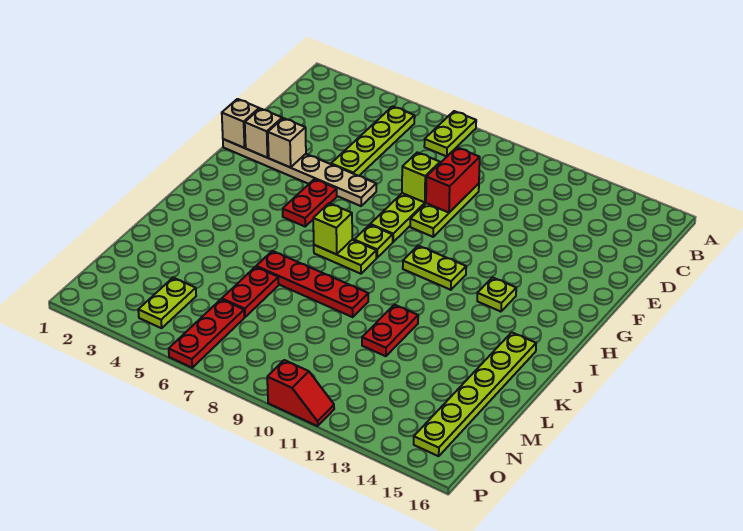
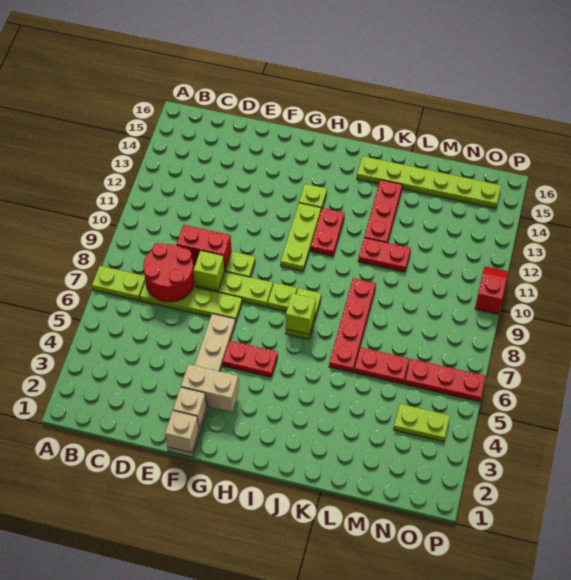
lime 1x4 plate [331,106,415,176] -> lime 1x4 plate moved to [140,281,242,322]
none -> red 2x2 round brick [143,243,195,302]
tan 1x1 brick [268,118,306,167] -> tan 1x2 brick [181,364,239,412]
lime 1x2 plate [403,246,466,290] -> lime 1x3 plate [281,203,321,271]
none -> red 1x2 plate [311,208,345,256]
none -> red 1x3 plate [364,180,402,243]

